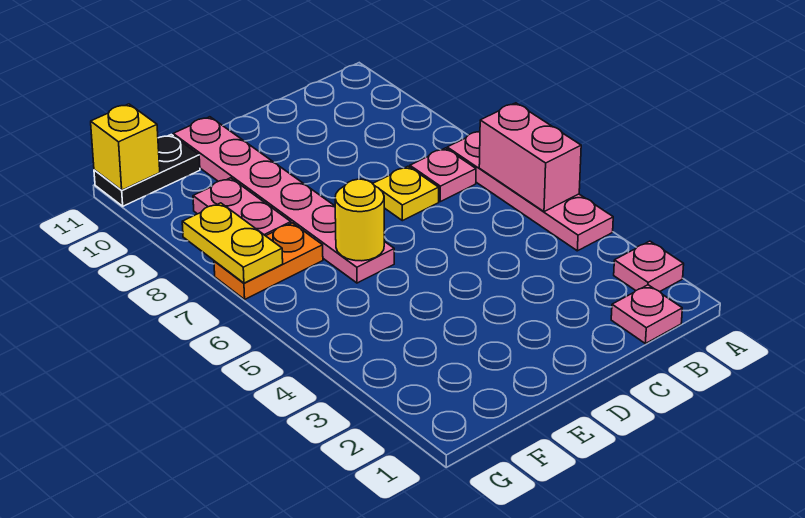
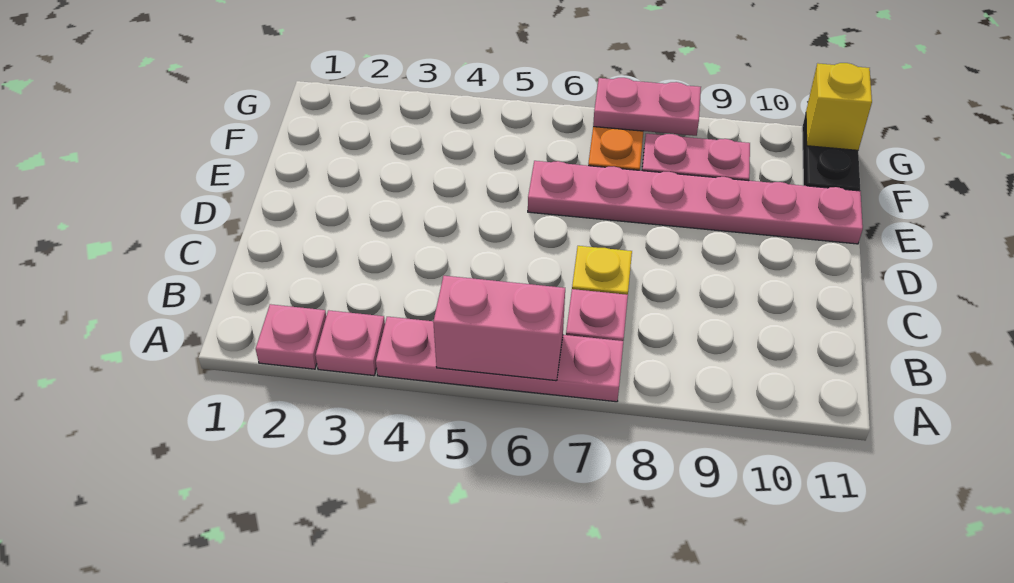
pink 1x1 plate [611,285,682,344] -> pink 1x1 plate moved to [315,310,385,376]
yellow 1x1 round brick [335,179,384,261] -> none
yellow 1x2 plate [182,203,283,283] -> pink 1x2 plate [593,78,701,136]

